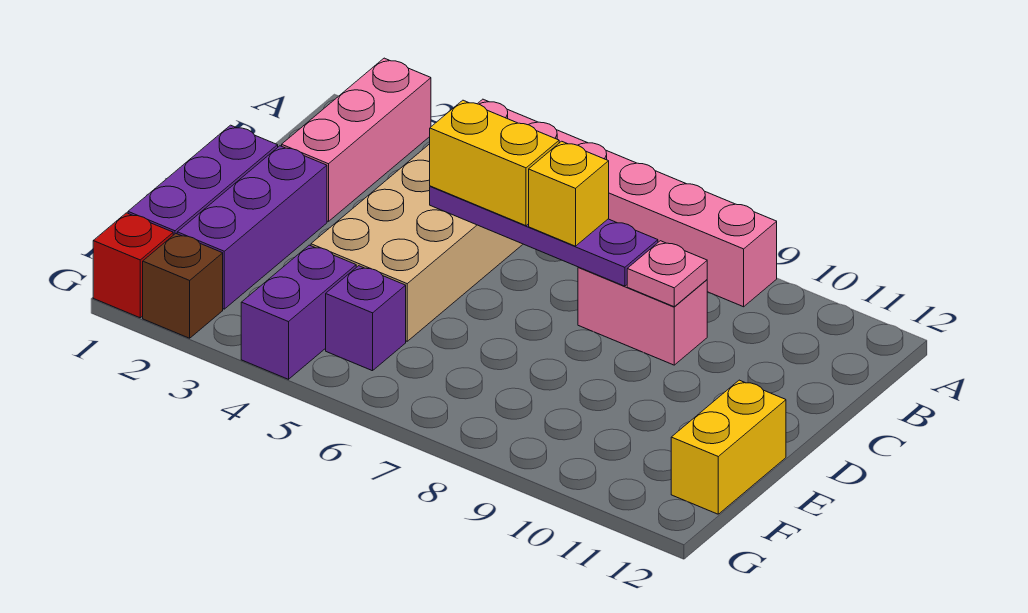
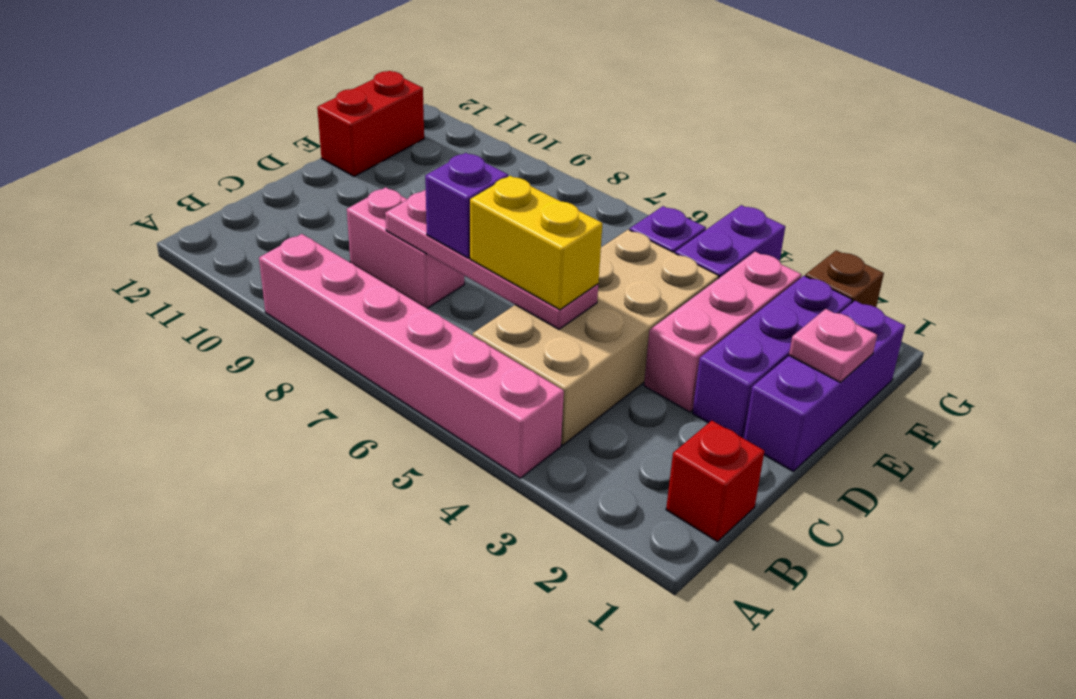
pink 1x3 brick [282,58,431,222] -> pink 1x3 brick moved to [644,252,801,412]
purple 1x4 plate [430,186,658,286] -> pink 1x4 plate [385,190,598,329]
yellow 1x1 brick [529,141,609,246] -> purple 1x1 brick [425,153,508,258]
pink 1x1 plate [627,241,707,307] -> pink 1x1 plate moved to [789,309,877,382]
yellow 1x2 brick [671,380,786,514] -> red 1x2 brick [317,71,424,176]
red 1x1 brick [93,213,173,318] -> red 1x1 brick moved to [666,421,764,542]

